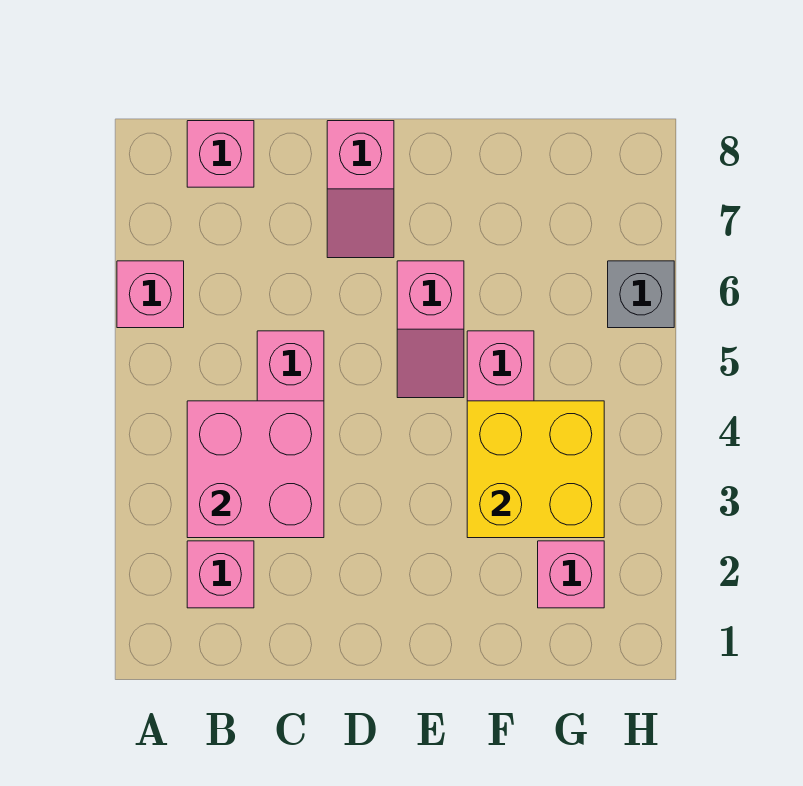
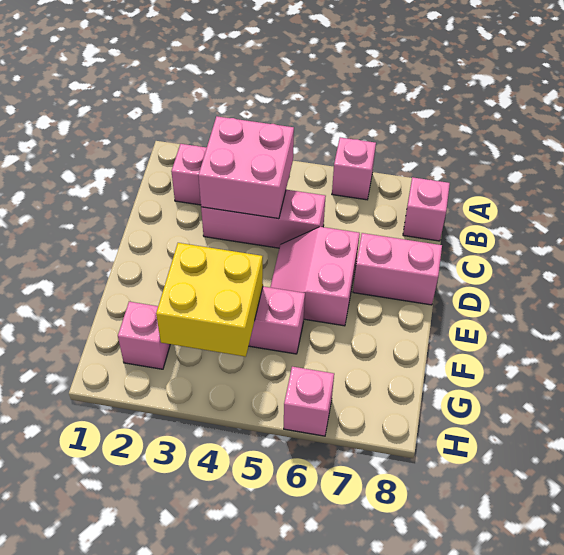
pink 1x2 slope [327,121,394,258] -> pink 1x2 brick [353,233,442,305]
pink 1x2 slope [397,261,464,398] -> pink 2x2 slope [270,227,360,326]
grey 1x1 brick [608,261,674,328] -> pink 1x1 brick [284,367,334,436]

